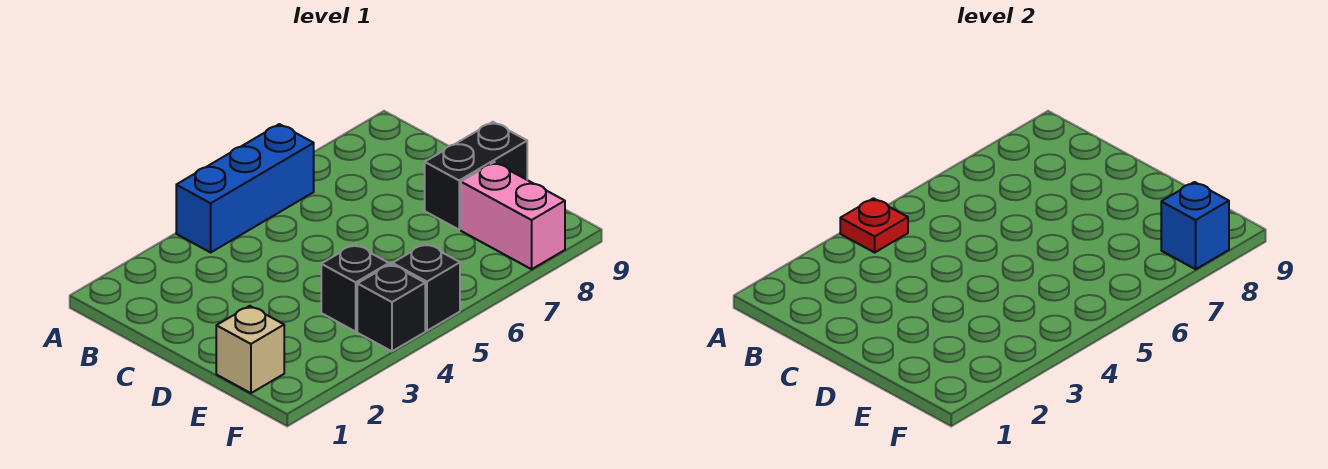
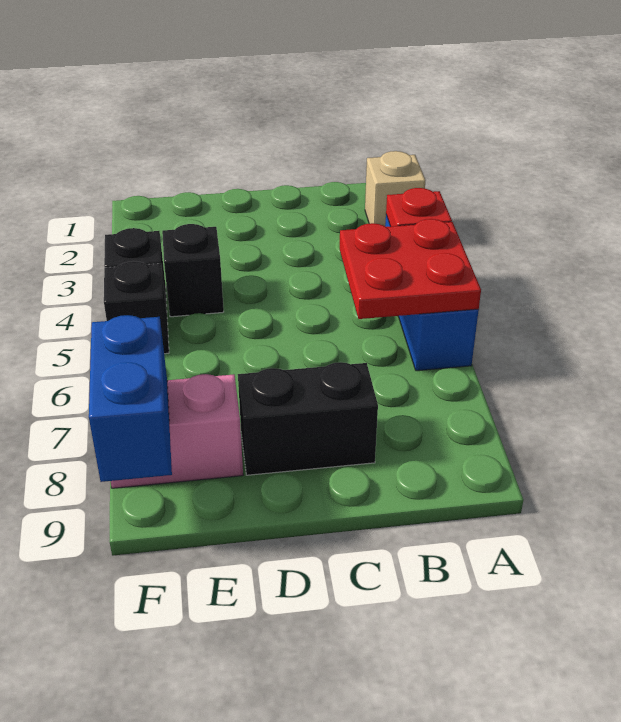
none -> red 2x2 plate [340,219,481,319]
black 1x2 brick [425,122,527,230] -> black 1x2 brick turned to [238,362,378,475]
tan 1x1 brick [216,306,284,393] -> tan 1x1 brick moved to [365,151,426,226]
blue 1x1 brick [1161,182,1229,269] -> blue 1x2 brick [89,315,172,482]

